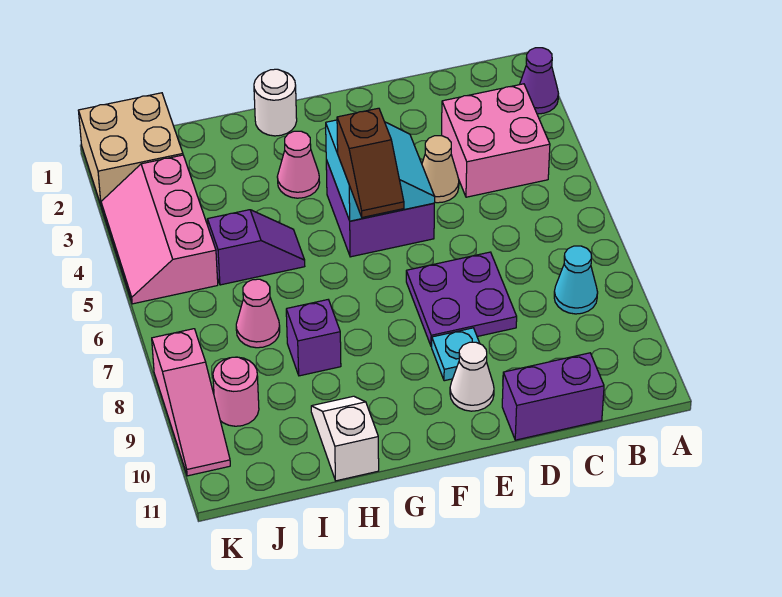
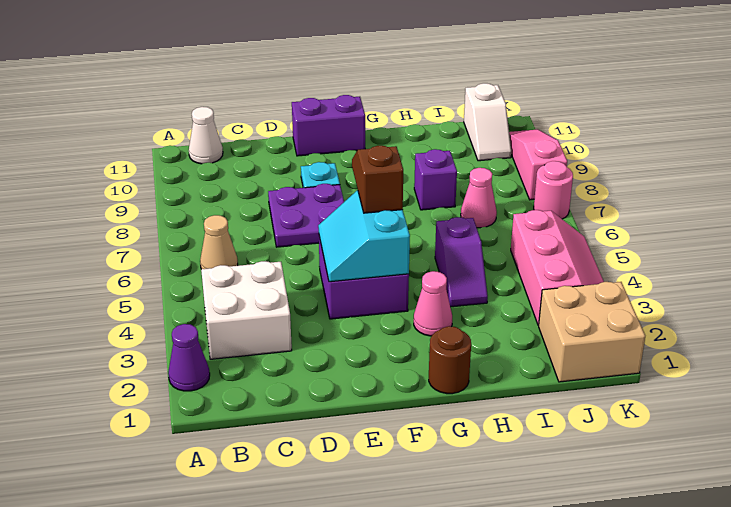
pink 2x2 brick [441,84,550,197] -> white 2x2 brick [201,261,292,359]
cyan 1x1 cone [554,246,598,314] -> none
purple 1x2 brick [502,353,604,440] -> purple 1x2 brick moved to [292,95,365,156]
tan 1x1 cone [422,136,459,203] -> tan 1x1 cone moved to [200,215,238,269]
white 1x1 cone [450,342,494,411] -> white 1x1 cone moved to [189,107,223,164]
white 1x1 round brick [254,69,297,136] -> brown 1x1 round brick [429,326,471,394]
purple 1x2 slope [207,210,305,285] -> purple 1x2 slope turned to [435,217,488,307]
white 1x2 slope [311,396,379,481] -> white 1x2 slope moved to [464,83,511,161]
pink 1x1 round brick [213,357,259,426] -> pink 1x1 round brick moved to [534,161,573,219]

